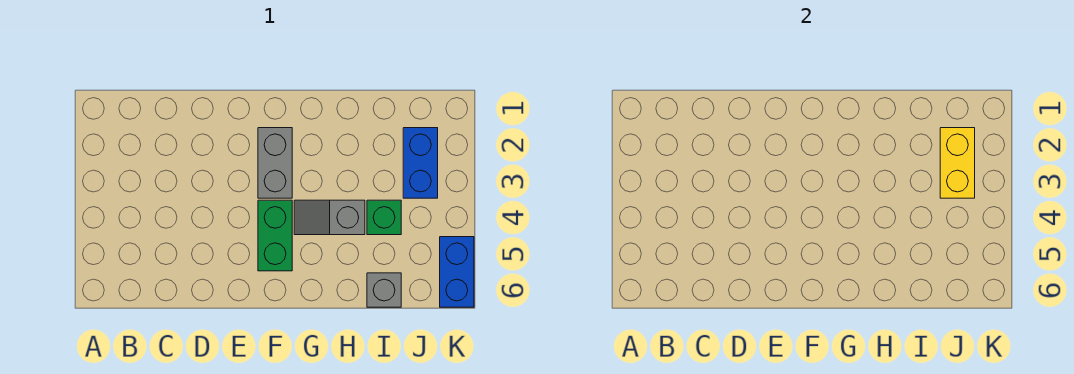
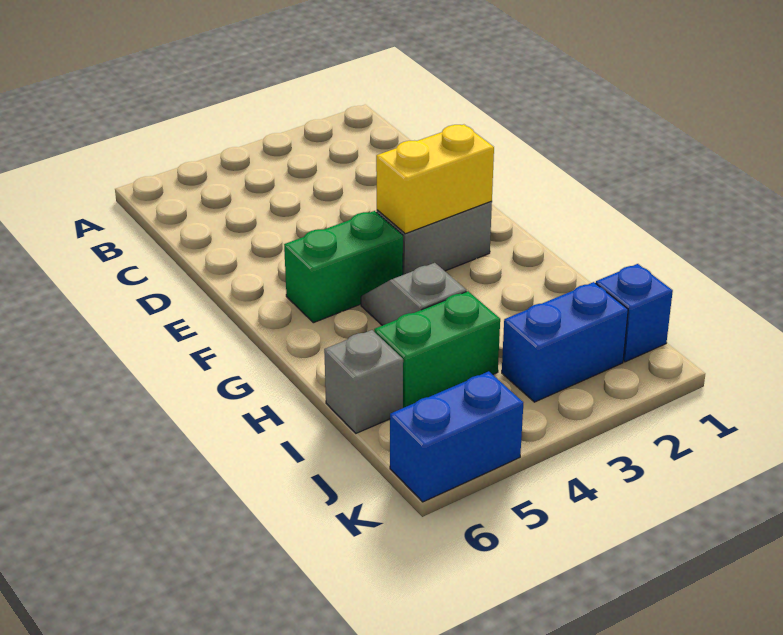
green 1x1 brick [367,200,401,235] -> green 1x2 brick [374,291,500,408]
none -> blue 1x1 brick [596,264,673,362]
yellow 1x2 brick [940,128,975,198] -> yellow 1x2 brick moved to [376,125,494,234]

